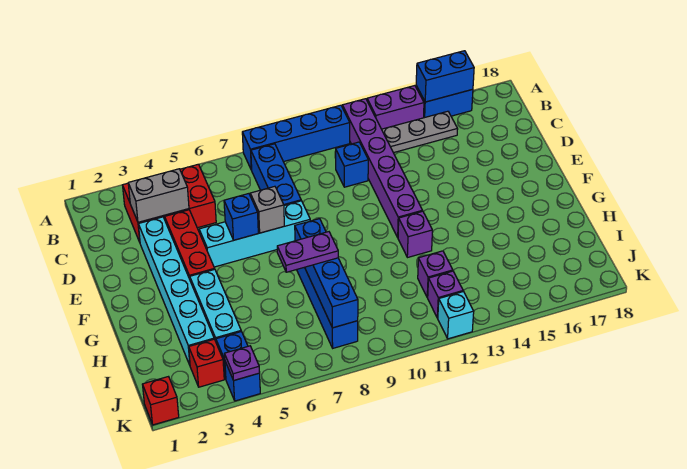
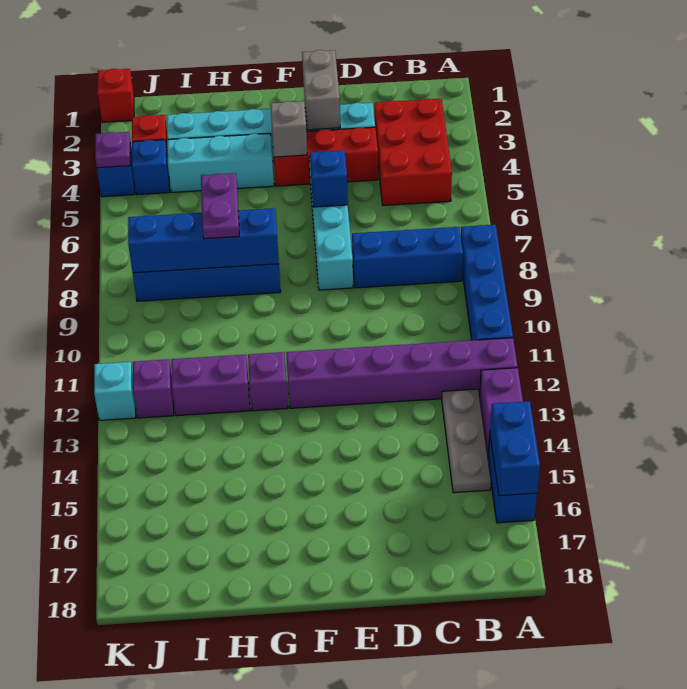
grey 1x2 brick [128,169,189,222] -> grey 1x2 brick moved to [302,50,340,130]
blue 1x1 brick [336,142,368,187] -> none
grey 1x1 brick [250,186,284,233] -> grey 1x1 brick moved to [271,101,307,157]
purple 1x1 brick [418,251,453,297] -> purple 1x2 brick [171,355,250,416]

